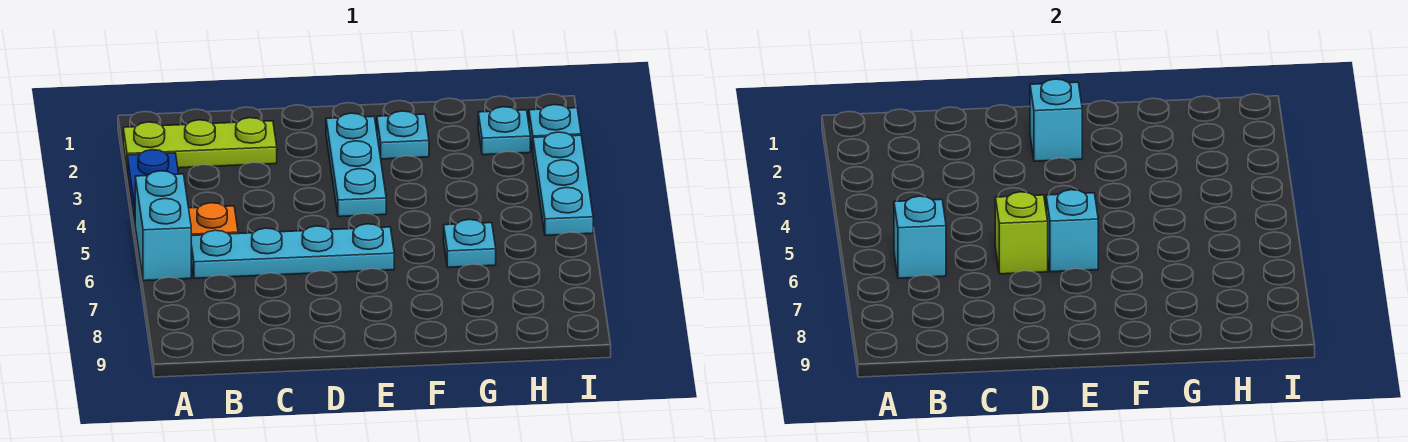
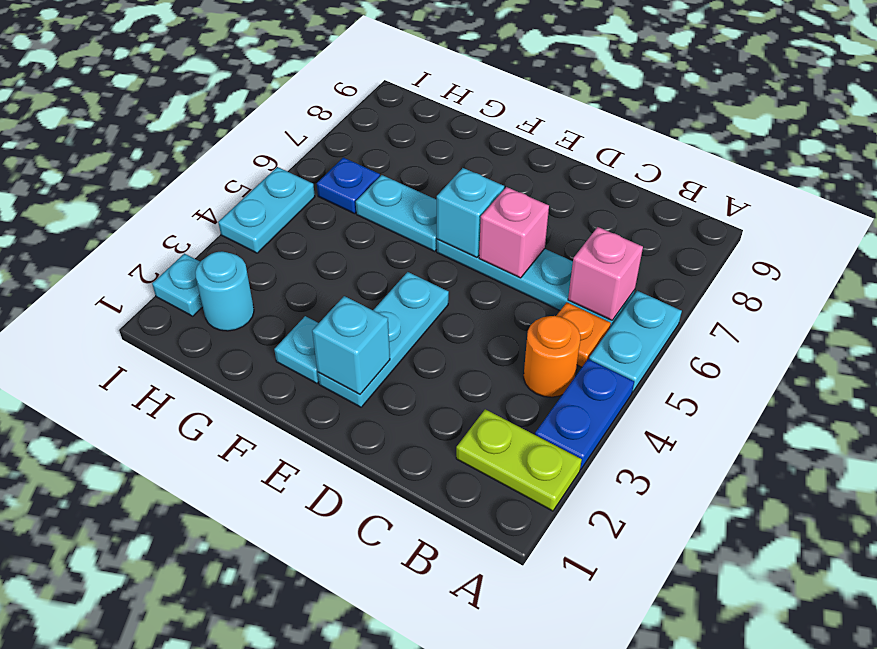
lime 1x3 plate [123,118,277,168] -> lime 1x2 plate [456,409,582,511]
cyan 1x2 brick [135,171,191,281] -> cyan 1x2 plate [589,291,682,392]
none -> orange 1x1 round brick [524,316,580,397]
cyan 1x1 brick [894,196,946,278] -> pink 1x1 brick [568,227,643,320]
lime 1x1 brick [995,192,1048,274] -> pink 1x1 brick [479,187,549,278]
cyan 1x1 plate [444,219,496,268] -> cyan 1x2 plate [356,175,437,251]
cyan 1x1 plate [478,107,530,155] -> cyan 1x1 round brick [195,251,254,331]
none -> blue 1x1 plate [317,157,380,214]
cyan 1x3 plate [533,132,593,236] -> cyan 1x2 plate [218,167,315,253]

